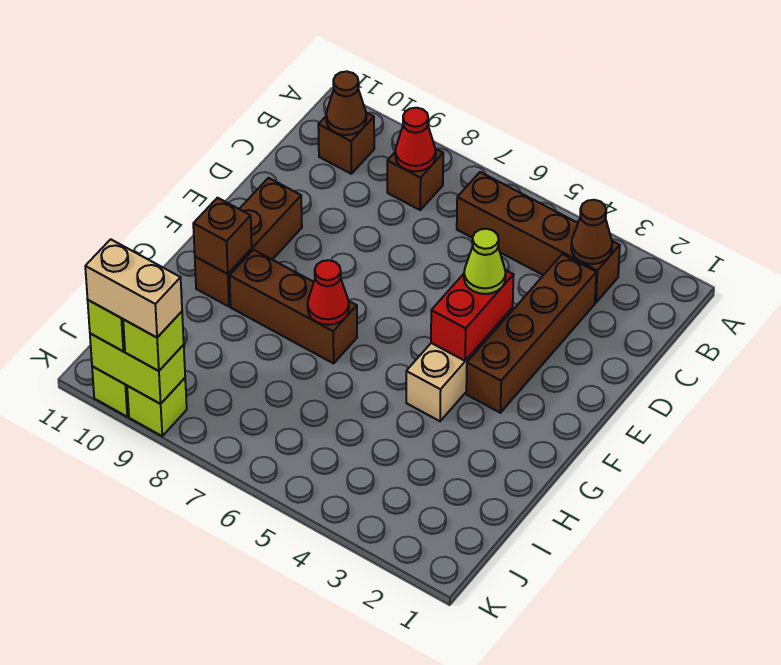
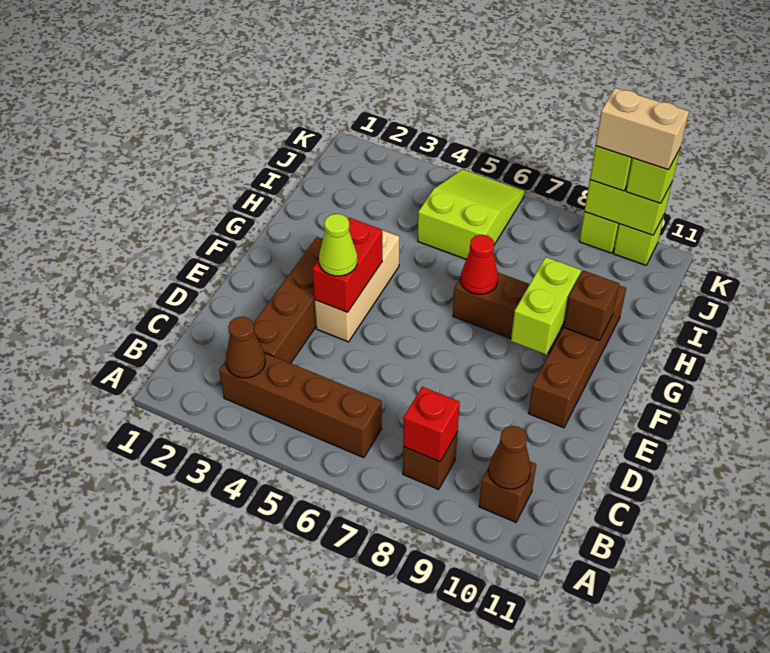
red 1x1 cone [395,108,436,171] -> red 1x1 brick [403,387,460,462]
brown 1x3 brick [195,178,302,307] -> brown 1x4 brick [528,285,626,428]
none -> lime 1x2 brick [511,257,581,355]
none -> lime 2x3 slope [418,169,525,259]

